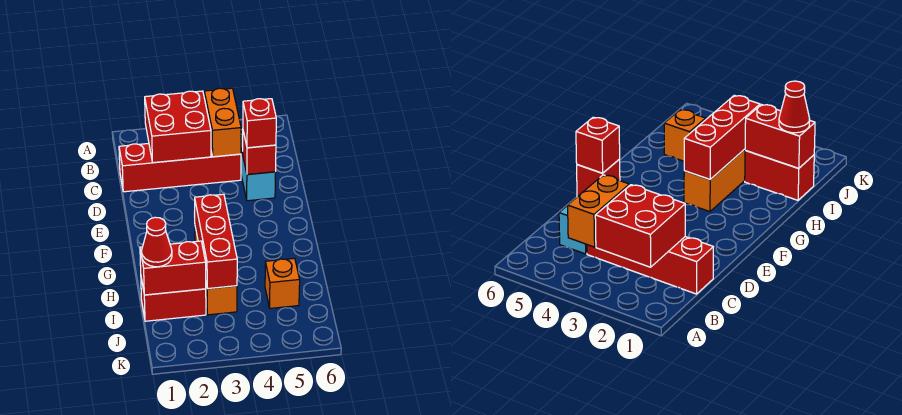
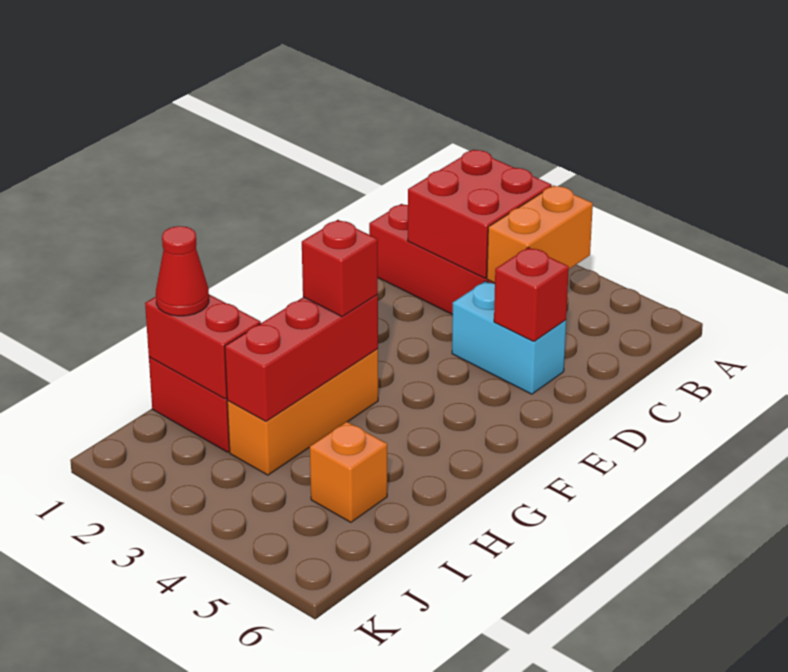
cyan 1x2 brick [241,134,276,201] -> cyan 1x2 brick turned to [452,281,566,394]
red 1x1 brick [243,99,276,148] -> red 1x1 brick moved to [302,220,378,317]

